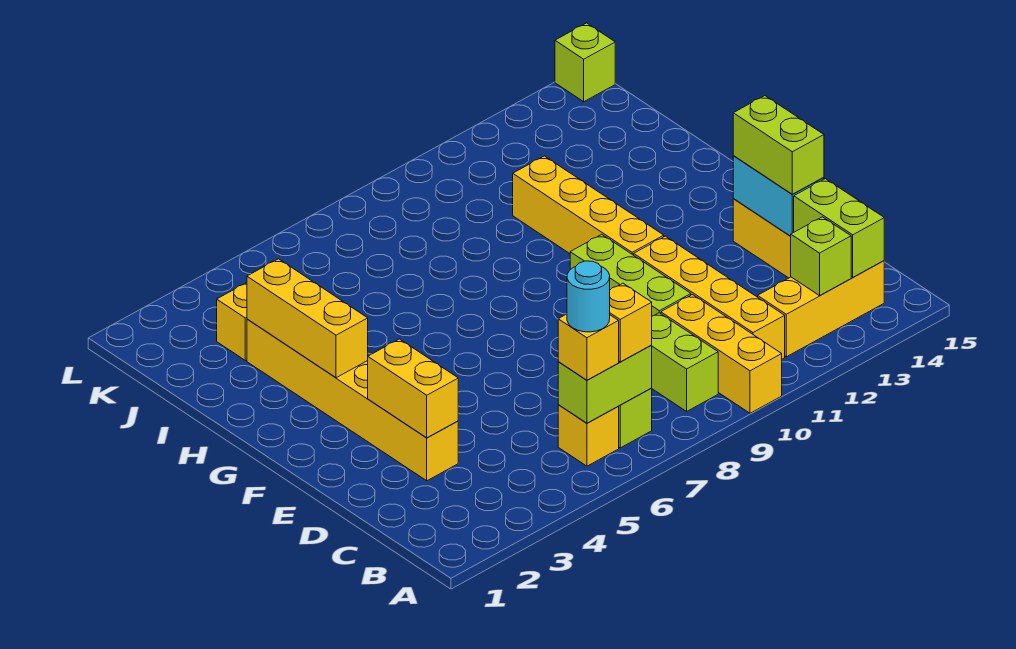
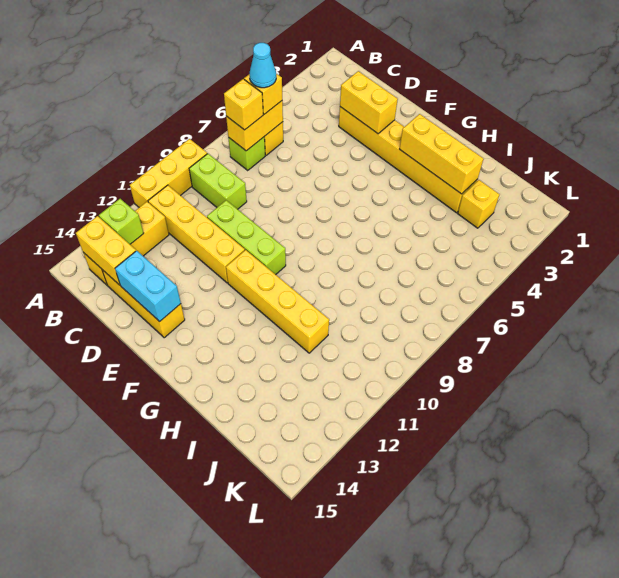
yellow 1x3 brick [661,295,782,413] -> yellow 1x3 brick turned to [130,139,207,207]
lime 1x2 brick [558,345,652,423] -> yellow 1x2 brick [226,101,283,151]
cyan 1x1 round brick [567,261,610,332] -> cyan 1x1 cone [250,43,276,88]
lime 1x2 brick [794,179,884,277] -> yellow 1x2 brick [76,216,136,285]
lime 1x2 brick [733,96,824,194] -> none
lime 1x1 brick [555,23,615,102] -> none

